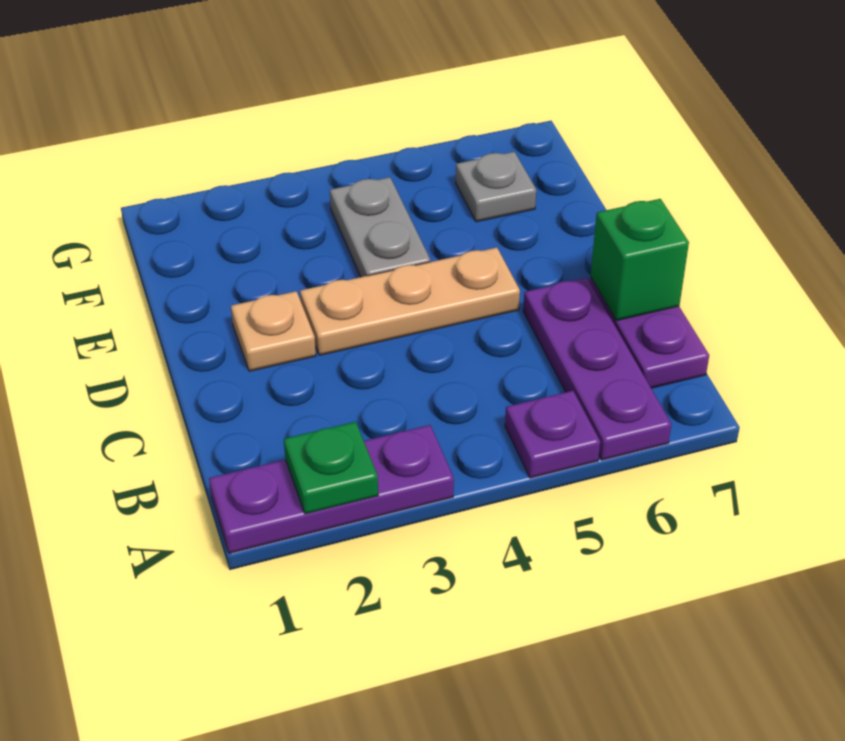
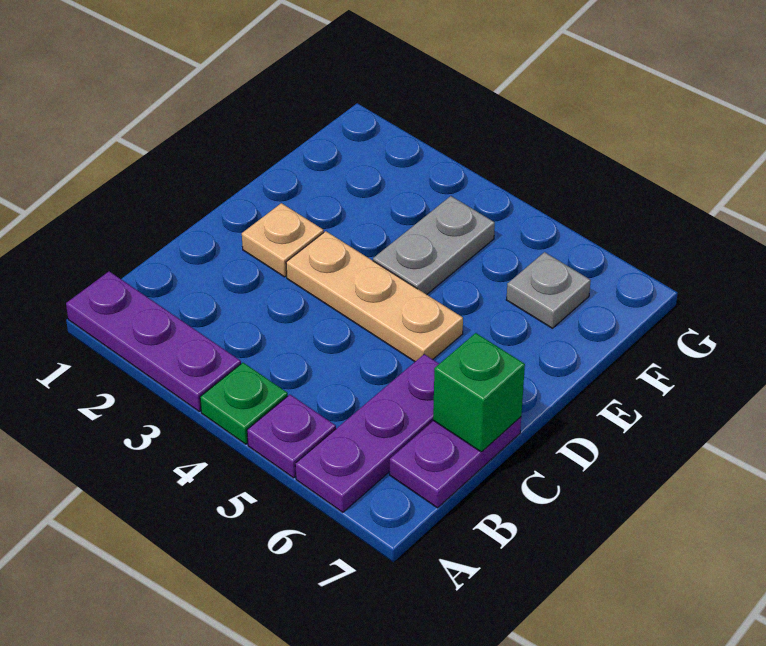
green 1x1 plate [284,422,378,514] -> green 1x1 plate moved to [200,363,288,444]

